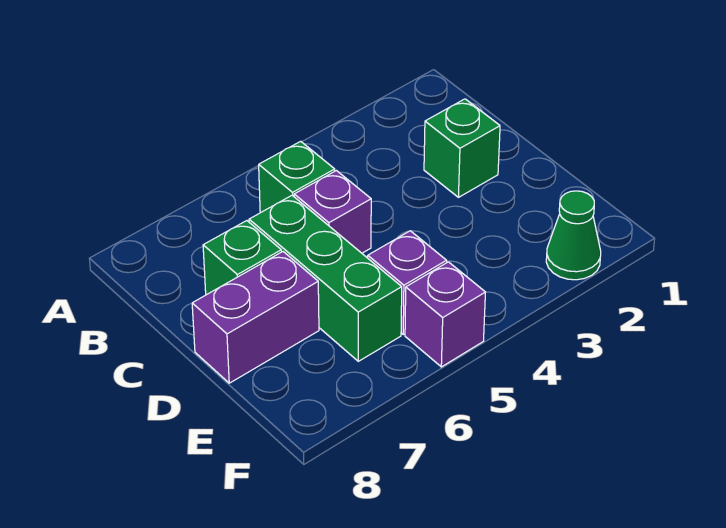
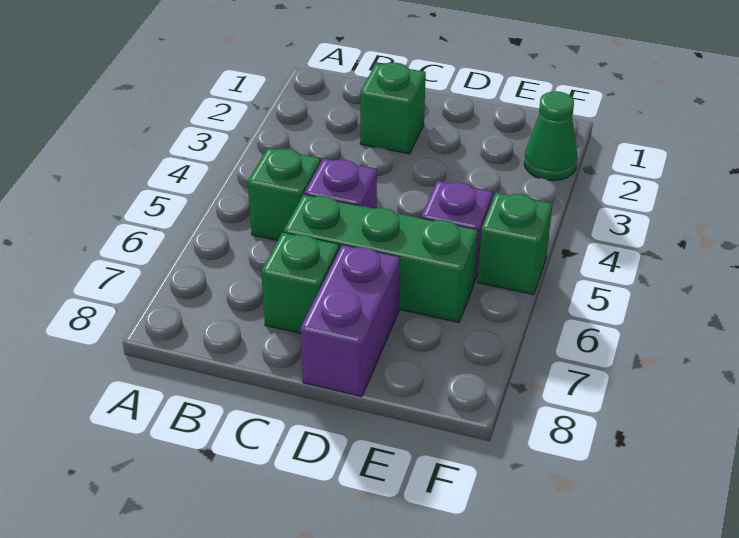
purple 1x1 brick [405,262,485,367] -> green 1x1 brick [478,193,552,295]

